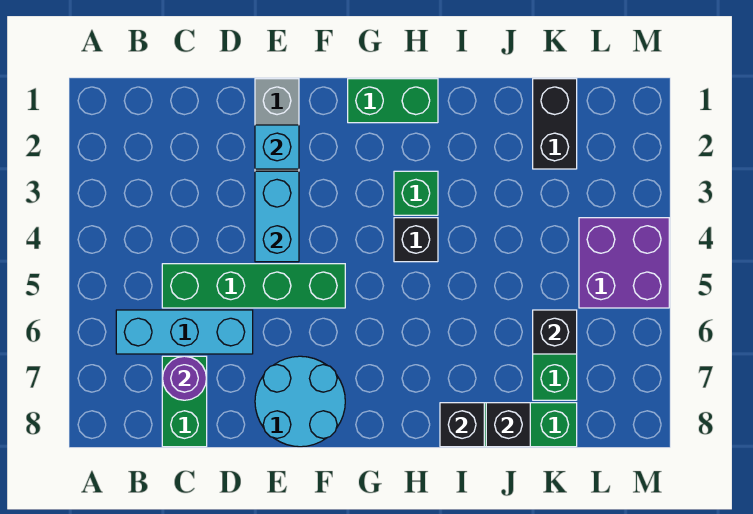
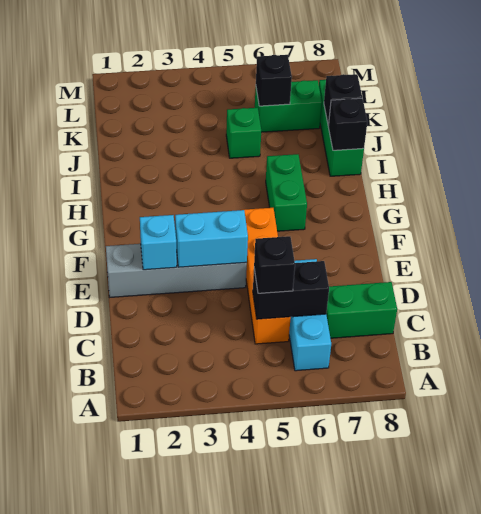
green 1x4 brick [162,264,345,308] -> orange 1x4 brick [244,208,291,344]
purple 1x1 round brick [163,356,207,400] -> none
cyan 2x2 round brick [255,356,345,447] -> none
green 1x2 brick [348,79,438,123] -> green 1x2 brick moved to [266,154,307,231]
green 1x1 brick [394,171,438,215] -> green 1x1 brick moved to [226,108,261,158]
black 1x1 brick [394,218,438,262] -> black 1x1 brick moved to [254,236,295,293]
black 1x2 brick [533,79,577,169] -> black 1x2 brick moved to [253,261,329,319]
purple 2x2 brick [579,218,669,308] -> none

